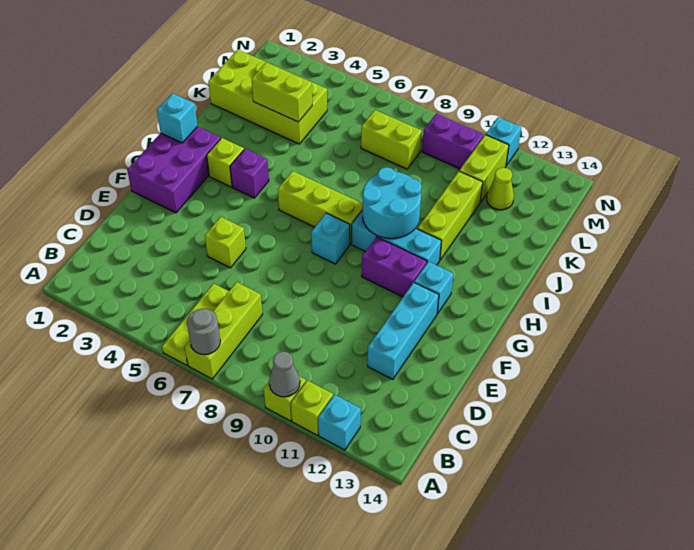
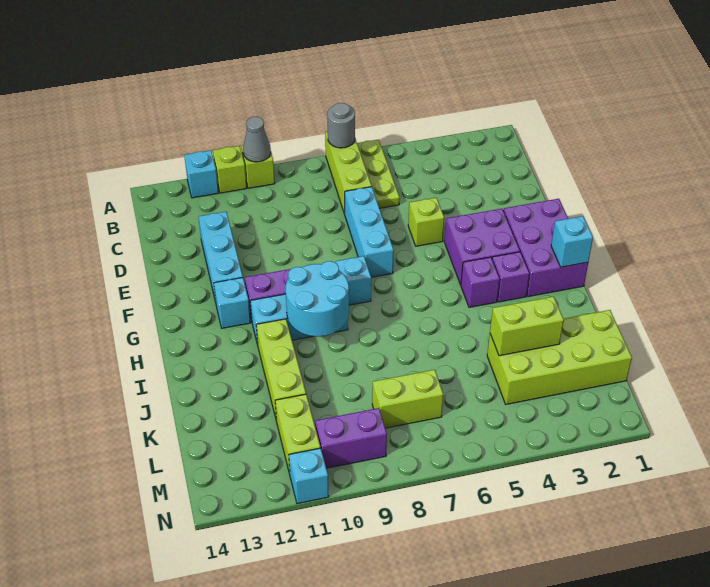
none -> cyan 1x3 brick [345,187,394,277]
none -> purple 2x2 brick [444,209,520,285]
lime 1x1 brick [207,138,244,187] -> purple 1x1 brick [492,252,529,302]
lime 1x3 brick [278,171,363,244] -> none
lime 1x1 cone [487,167,514,210] -> none

